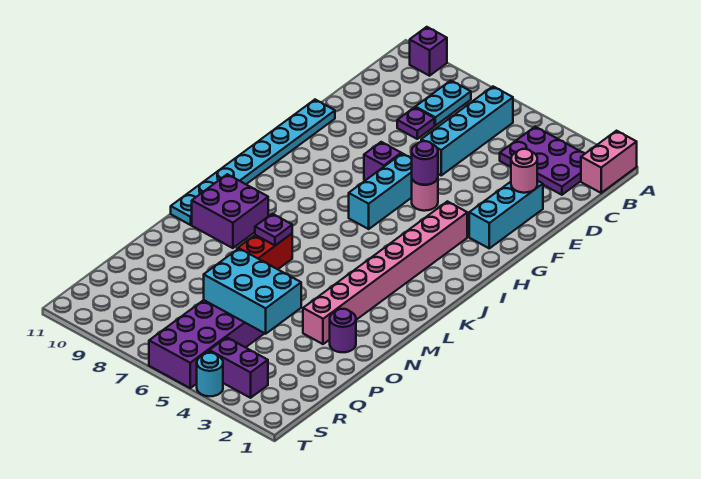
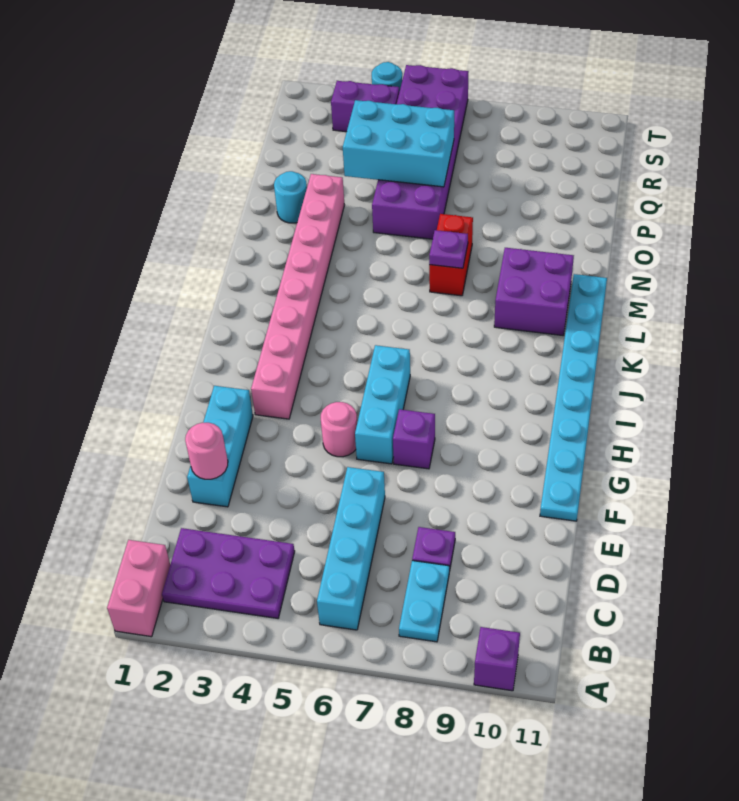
purple 1x1 round brick [412,141,438,185] -> none
purple 1x1 round brick [330,309,356,352] -> cyan 1x1 round brick [274,171,307,223]

